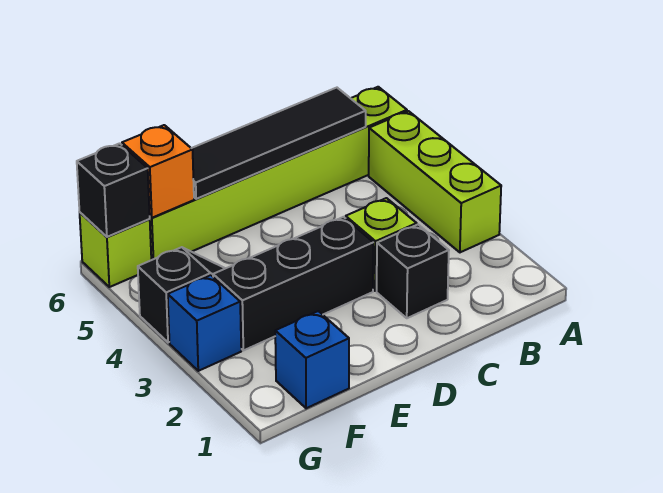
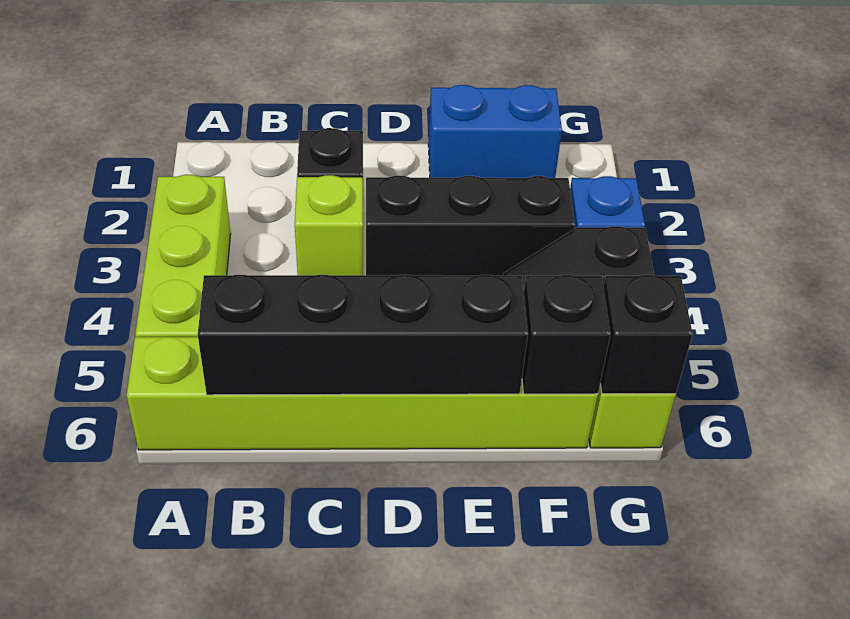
black 1x4 tile [191,88,366,199] -> black 1x4 brick [198,275,528,395]
blue 1x1 brick [275,311,349,408] -> blue 1x2 brick [428,85,562,178]
orange 1x1 brick [122,125,194,218] -> black 1x1 brick [522,275,610,394]

